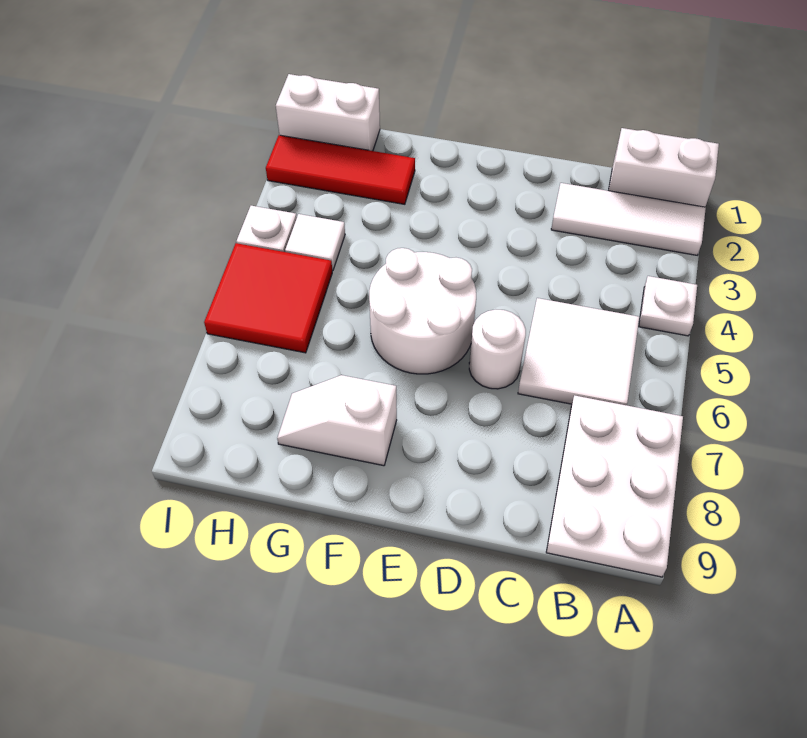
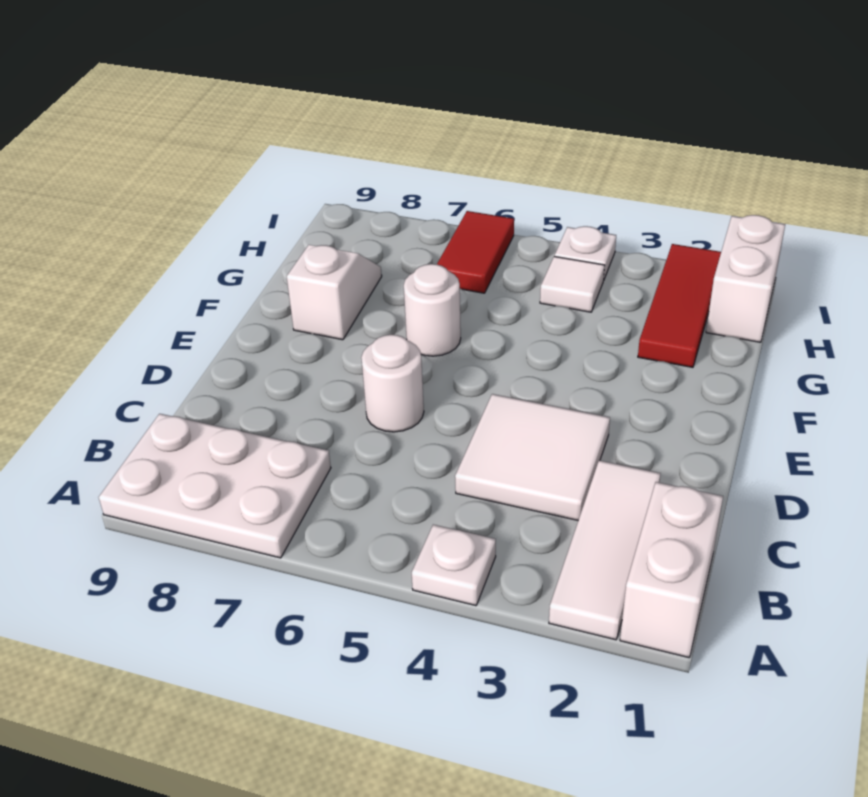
white 2x2 tile [518,298,639,405] -> white 2x2 tile moved to [455,394,610,520]
white 2x2 round brick [369,248,476,374] -> white 1x1 round brick [404,264,461,356]
red 2x2 tile [204,243,332,353] -> red 1x2 tile [437,211,514,293]

